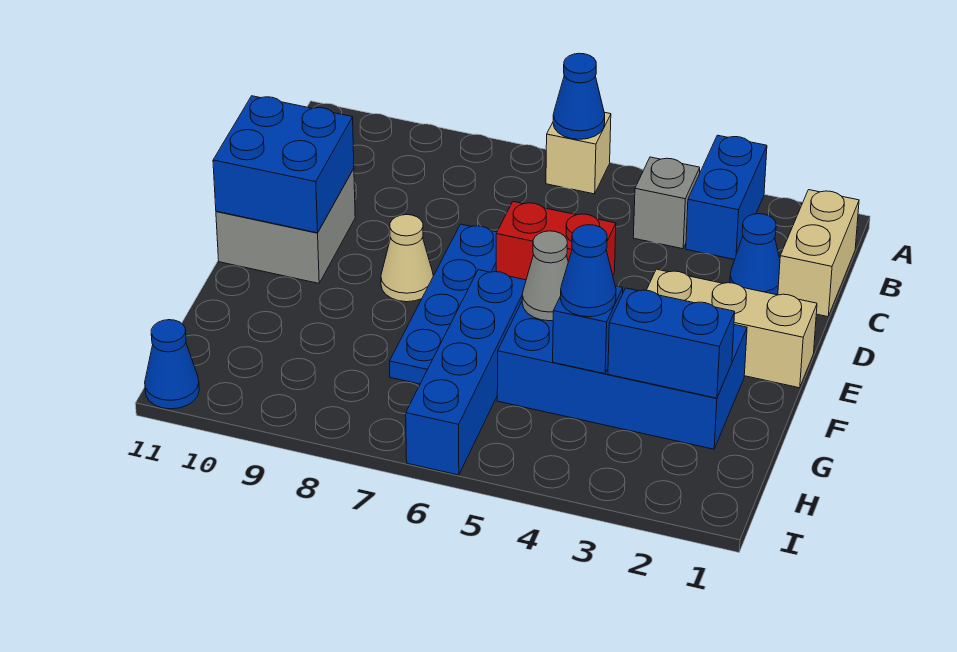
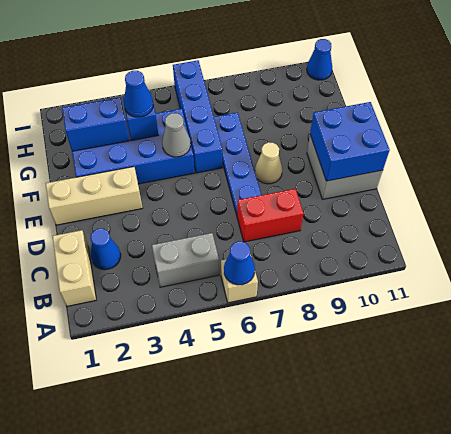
blue 1x2 brick [686,135,767,260] -> none
grey 1x1 brick [633,157,700,249] -> grey 1x2 brick [152,233,219,287]
red 1x2 brick [496,202,616,280] -> red 1x2 brick moved to [237,188,304,242]

